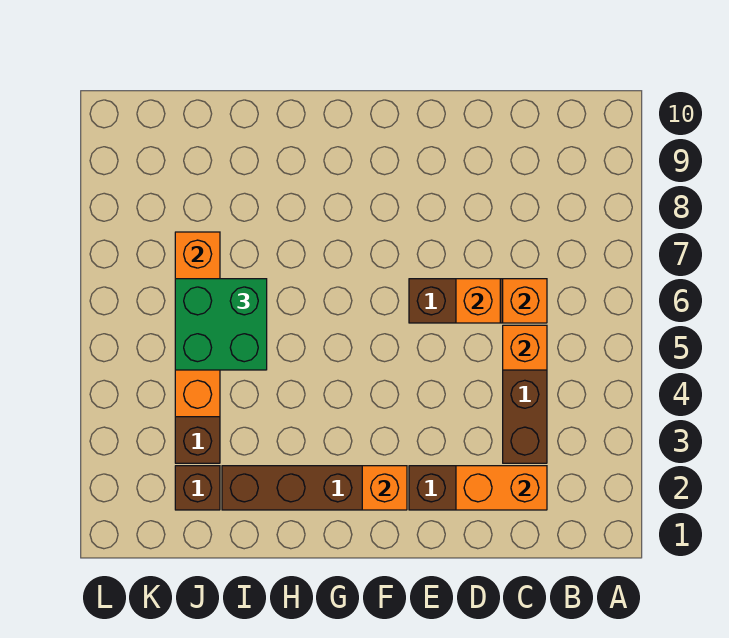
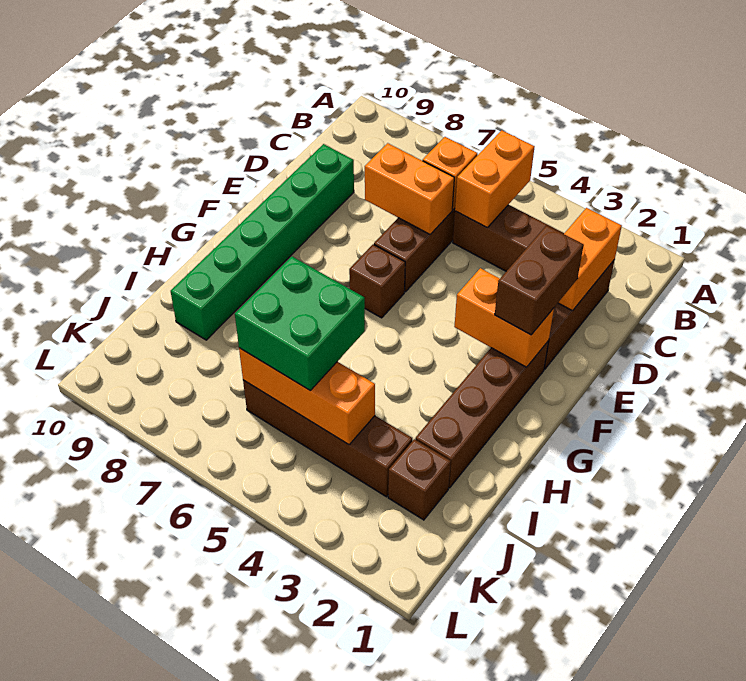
orange 1x1 brick [503,325,547,370] -> orange 1x2 brick [455,130,534,228]
orange 1x1 brick [456,279,500,323] -> orange 1x2 brick [365,143,454,234]
none -> green 1x6 brick [171,144,354,340]
none -> brown 1x2 brick [495,225,584,335]
orange 1x1 brick [362,466,407,510] -> orange 1x2 brick [454,268,554,367]
none -> brown 1x1 brick [349,245,405,318]
orange 1x4 brick [175,232,220,417] -> orange 1x3 brick [239,348,375,445]

